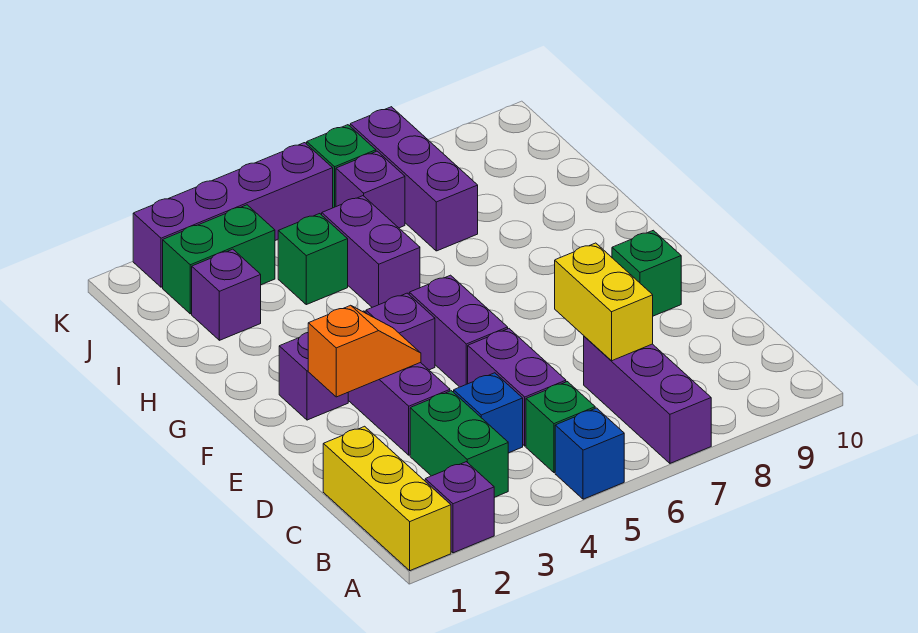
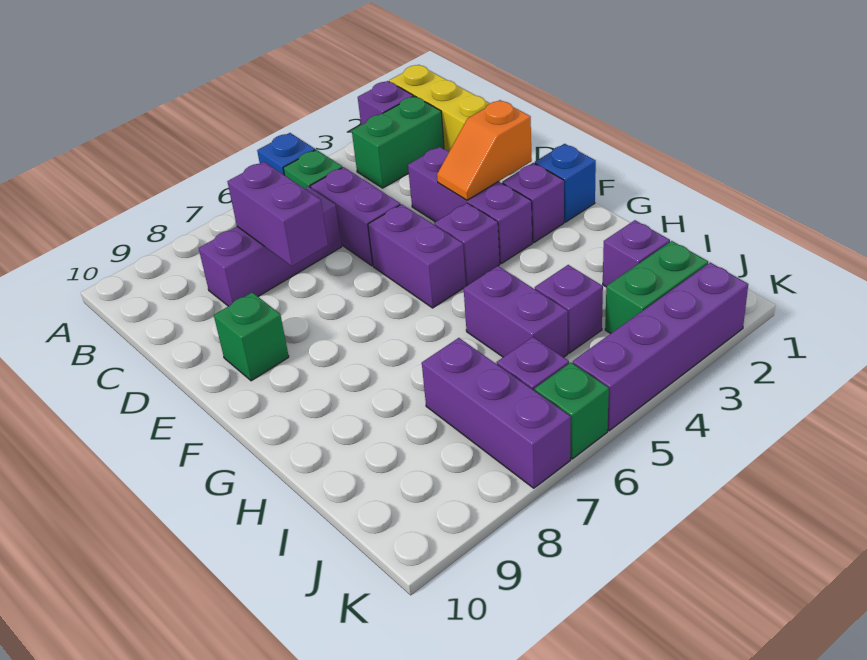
purple 1x3 brick [584,336,711,463] -> purple 1x3 brick turned to [199,187,342,306]
green 1x2 brick [410,391,508,497] -> green 1x2 brick turned to [352,96,444,188]
blue 1x1 brick [454,373,523,453] -> blue 1x1 brick moved to [535,144,596,222]
yellow 1x2 brick [555,243,653,361] -> purple 1x2 brick [227,162,328,266]
green 1x1 brick [278,214,348,305] -> purple 1x1 brick [535,265,603,353]

